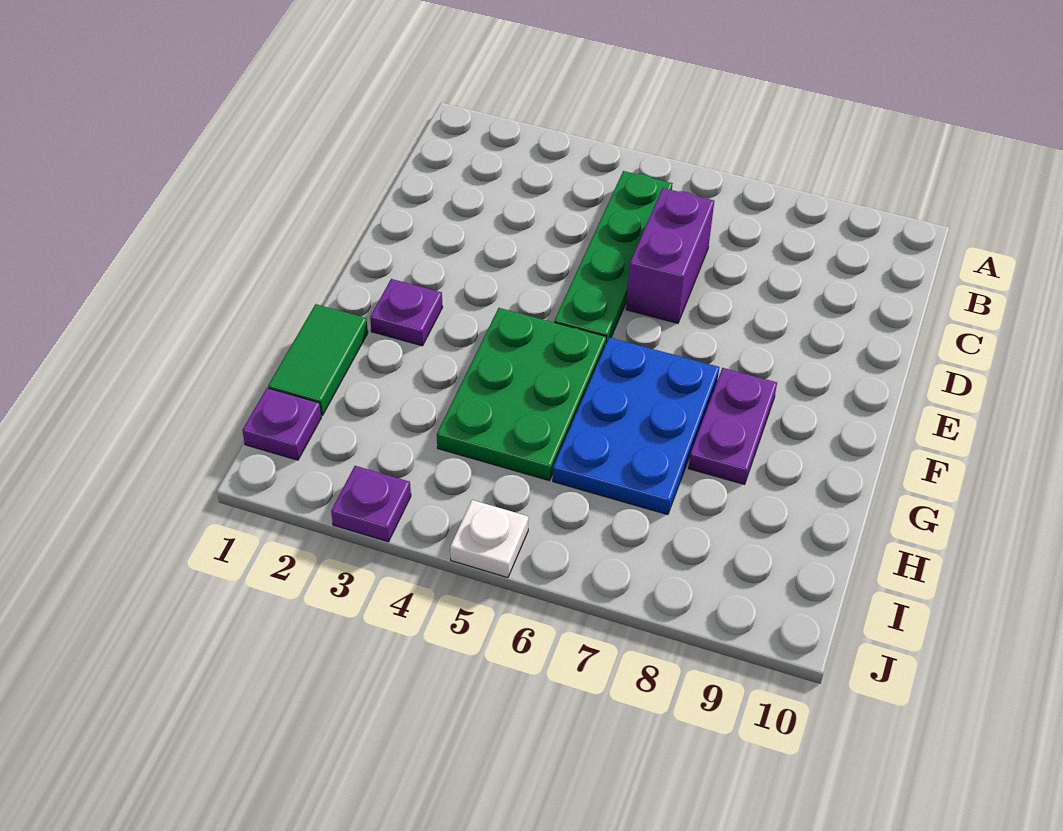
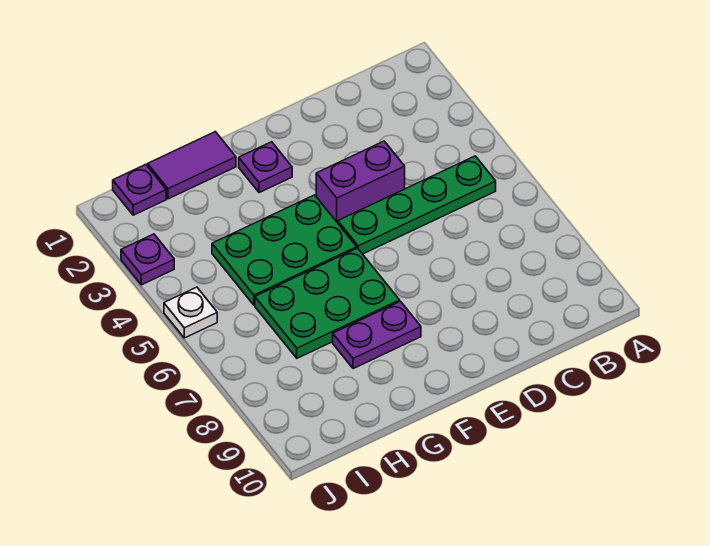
purple 1x2 brick [626,188,714,323] -> purple 1x2 brick moved to [316,141,405,223]
blue 2x3 plate [553,337,719,515] -> green 2x3 plate [255,248,400,358]
green 1x2 tile [268,304,368,415] -> purple 1x2 tile [148,132,236,199]

